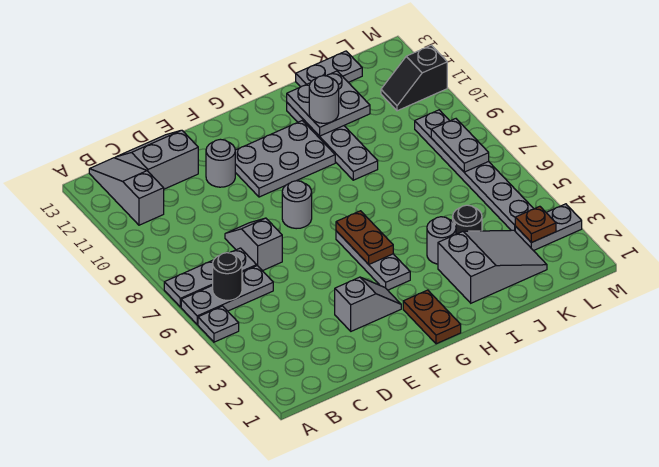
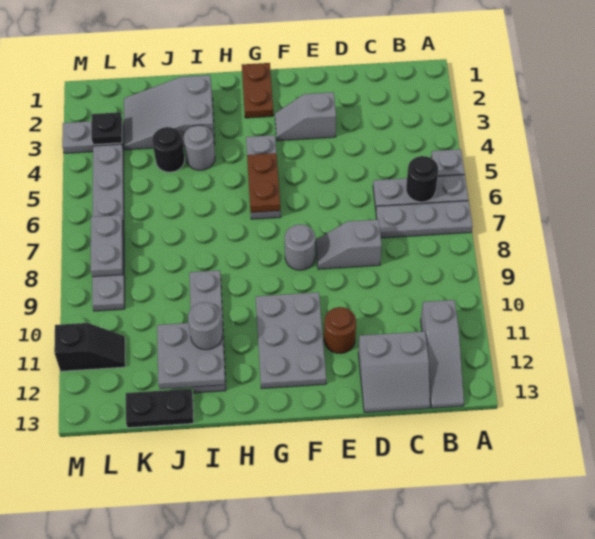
grey 1x2 slope [225,218,282,271] -> grey 1x2 slope turned to [316,220,382,269]
grey 1x1 round brick [206,139,235,187] -> brown 1x1 round brick [324,307,356,354]
grey 2x3 plate [235,121,335,197] -> grey 2x3 plate turned to [256,292,326,389]
grey 1x2 plate [296,51,362,87] -> black 1x2 plate [126,389,193,428]
brown 1x1 plate [515,206,556,243] -> black 1x1 plate [91,112,122,145]

